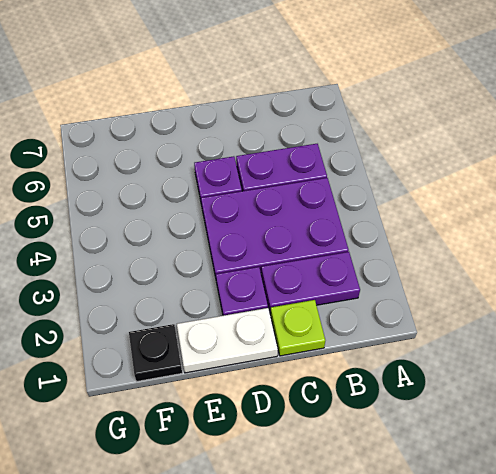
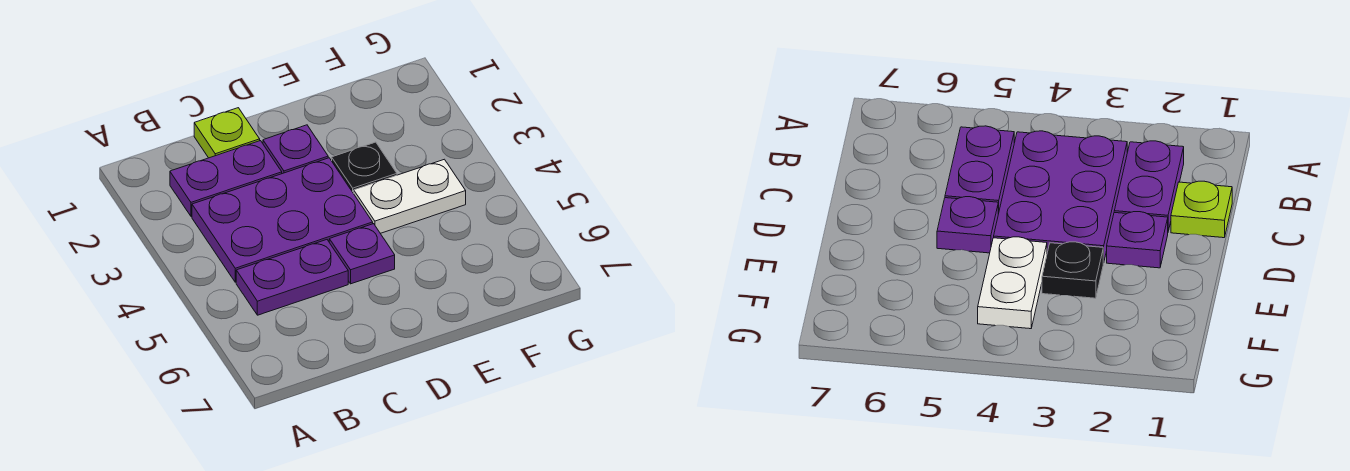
white 1x2 plate [177,308,278,373] -> white 1x2 plate moved to [354,159,466,233]
black 1x1 plate [129,324,182,381] -> black 1x1 plate moved to [332,142,397,193]

